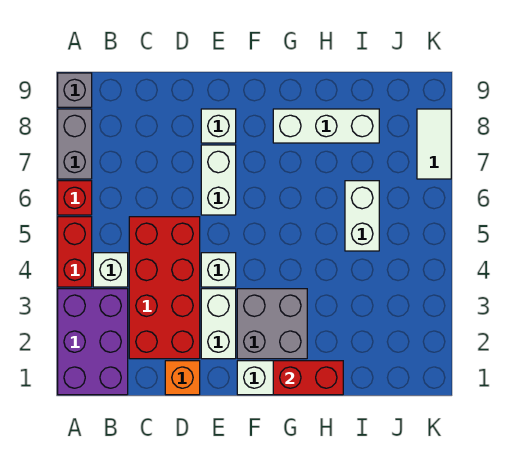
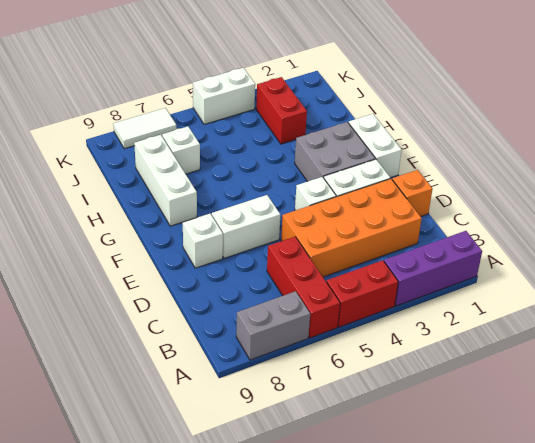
purple 2x3 brick [58,289,128,395] -> purple 1x3 brick [384,231,482,306]
red 1x1 brick [58,181,92,215] -> red 1x3 brick [267,237,340,338]
grey 1x1 brick [58,73,92,107] -> none
white 1x1 brick [93,253,128,287] -> white 1x1 brick moved to [162,127,200,174]
red 2x4 brick [129,217,200,359] -> orange 2x4 brick [281,179,422,277]
red 1x2 brick [273,361,343,395] -> red 1x2 brick moved to [256,77,307,144]
white 1x2 brick [345,181,379,251] -> white 1x2 brick moved to [193,68,255,124]

